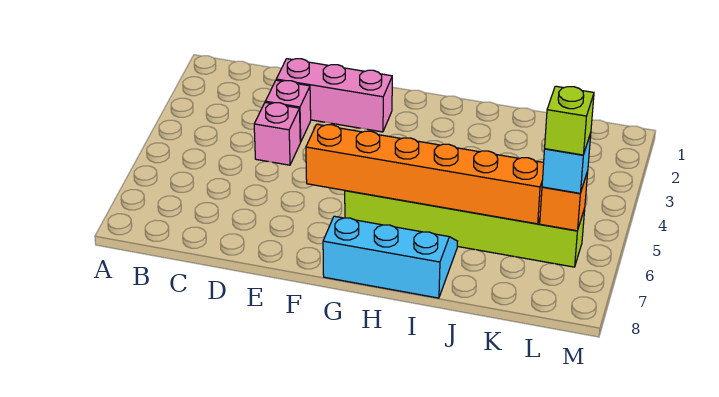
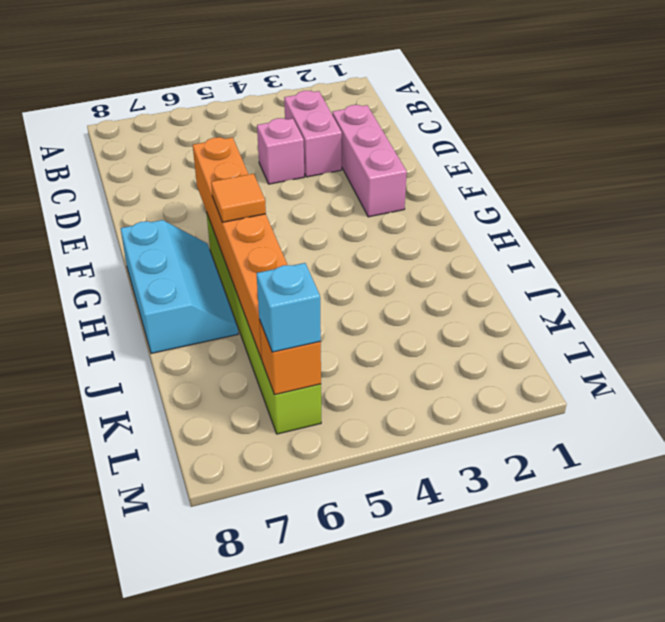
pink 1x1 brick [265,80,311,142] -> pink 1x2 brick [284,91,342,177]
none -> orange 1x1 tile [211,174,266,222]
lime 1x1 brick [545,86,594,155] -> none

